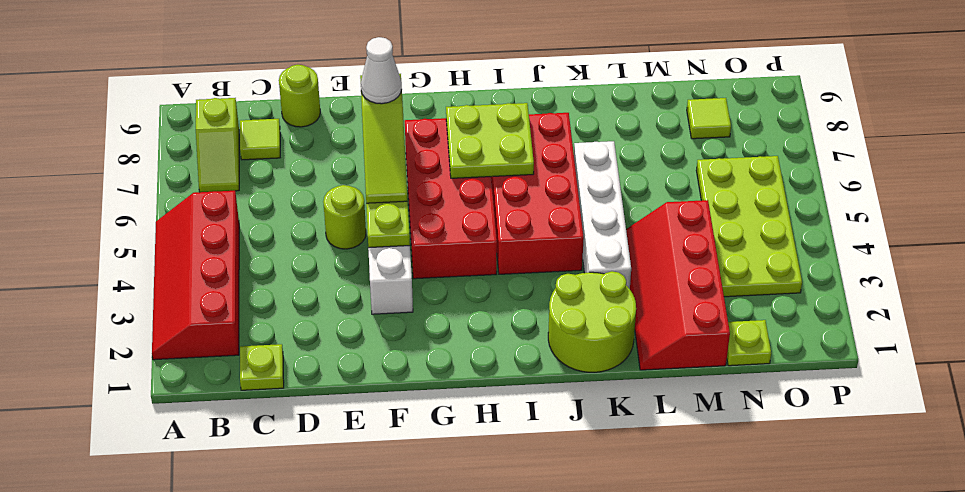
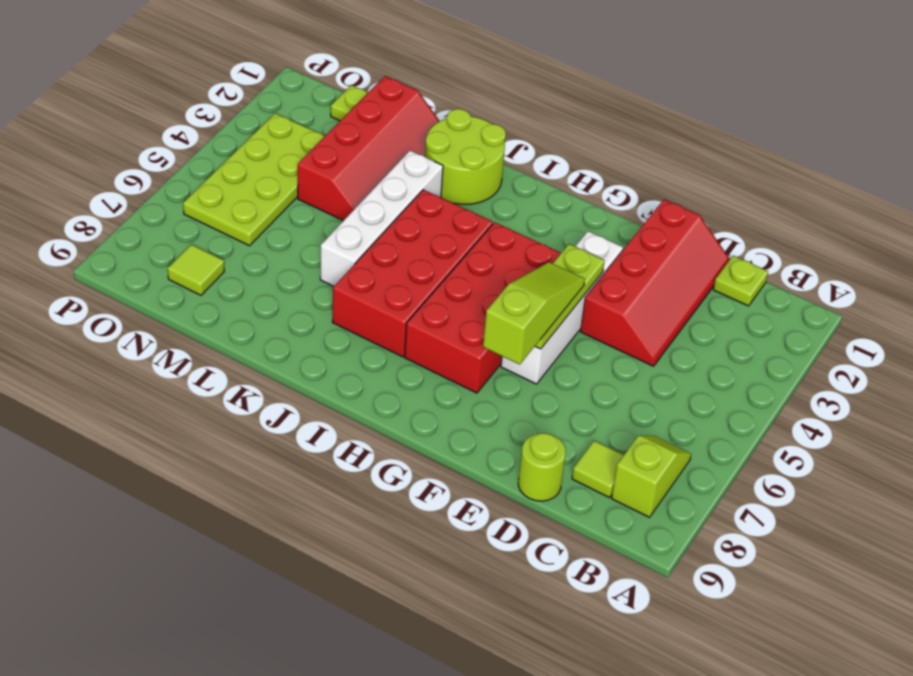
red 2x4 slope [152,191,239,360] -> red 2x4 slope moved to [580,199,730,366]
lime 1x1 round brick [323,185,366,249] -> none
white 1x1 cone [361,37,402,104] -> none
lime 2x2 plate [446,103,534,178] -> none

